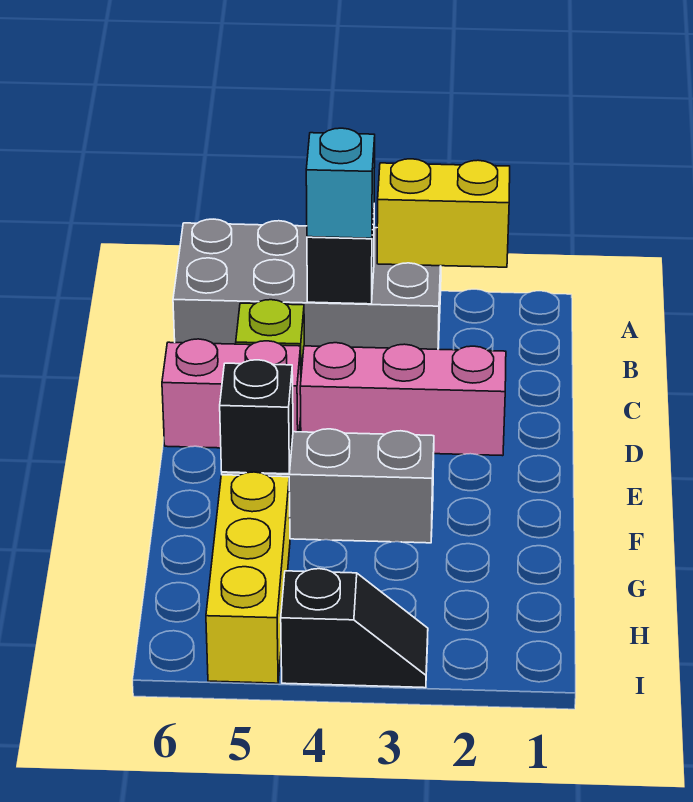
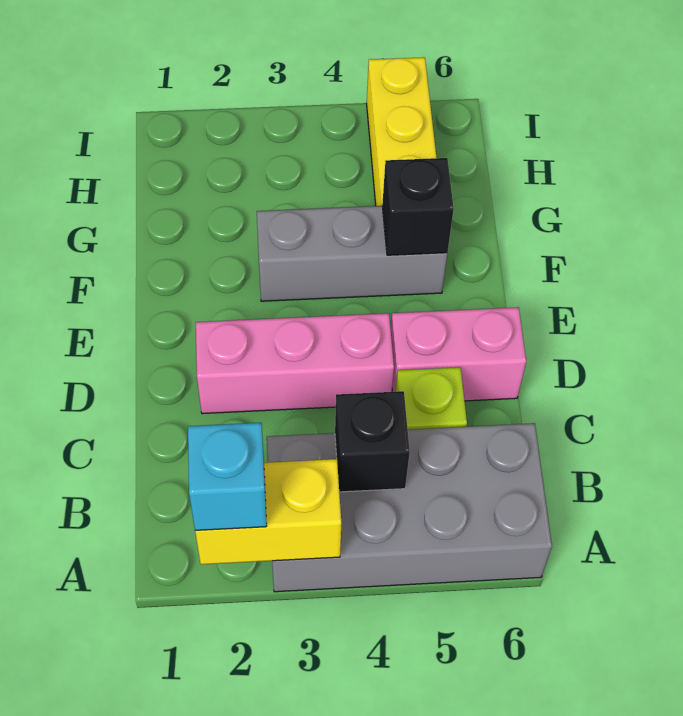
cyan 1x1 brick [306,128,375,238] -> cyan 1x1 brick moved to [188,423,267,530]
black 1x2 slope [281,569,428,688] -> none

